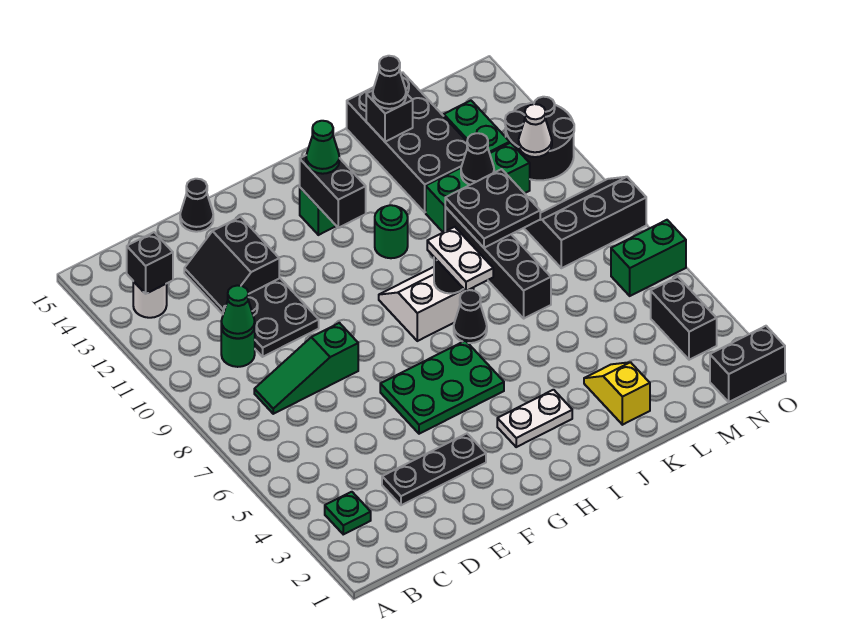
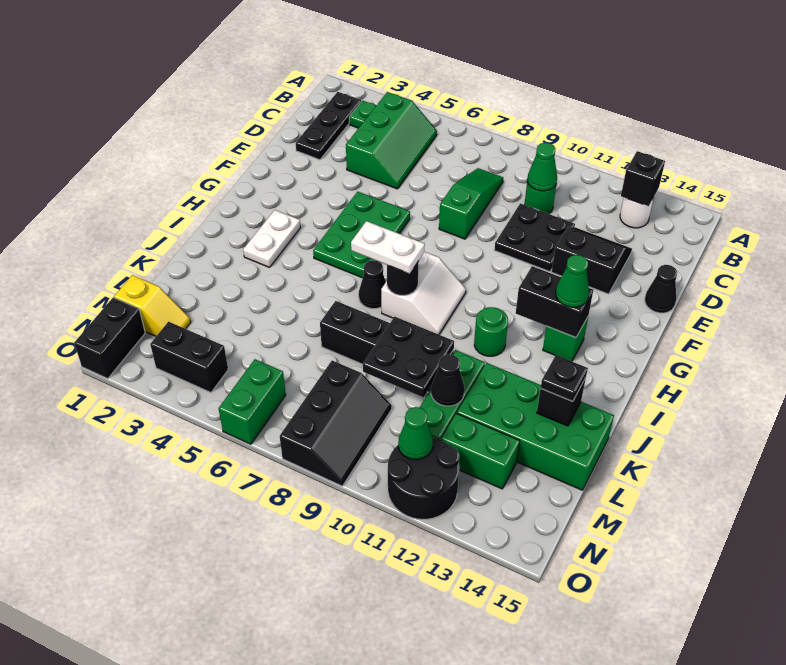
none -> green 2x3 slope [346,92,437,189]
black 1x3 plate [382,434,486,505] -> black 1x3 plate moved to [296,92,361,160]
yellow 1x2 slope [584,362,650,425] -> yellow 1x2 slope moved to [114,275,191,336]
black 2x4 brick [347,73,467,212] -> green 2x4 brick [457,363,614,490]
black 1x1 cone [373,56,406,109] -> black 1x1 plate [541,355,588,402]
white 1x1 cone [519,104,552,157] -> green 1x1 cone [398,407,433,460]

